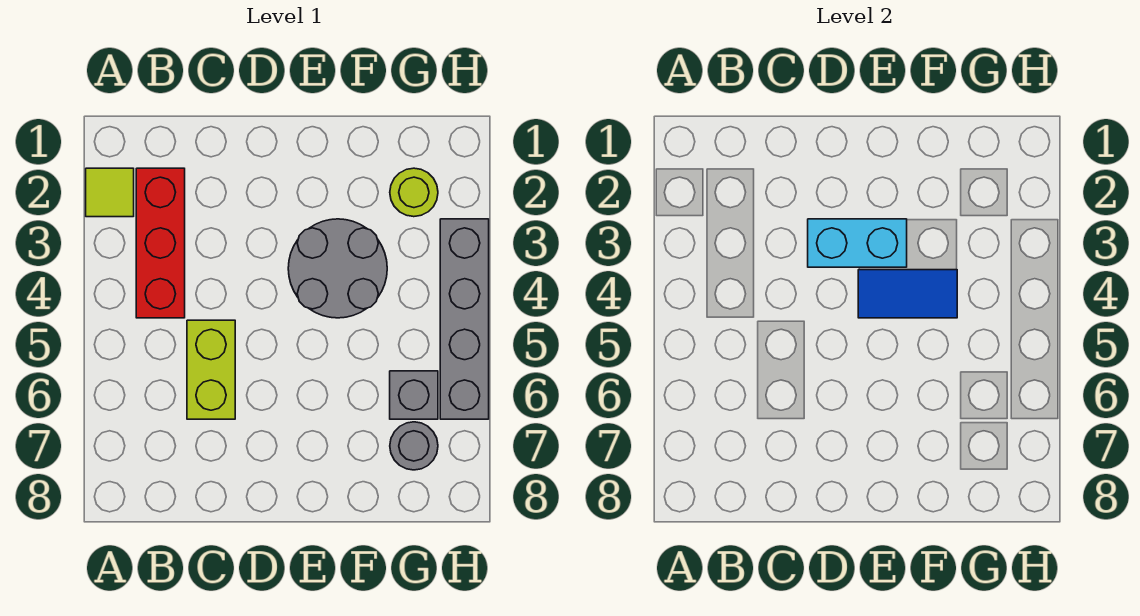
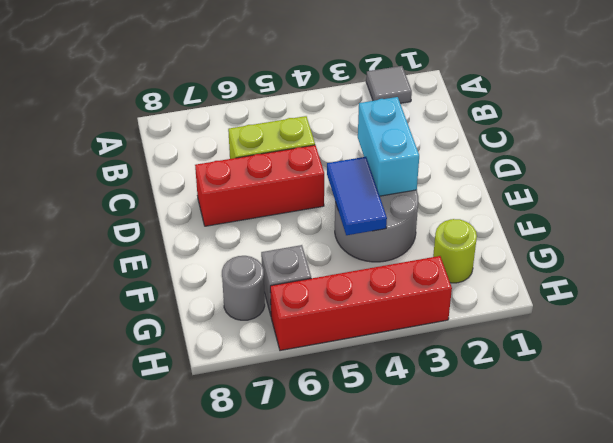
lime 1x1 tile [86,168,134,217] -> grey 1x1 tile [366,66,412,103]
red 1x3 brick [136,168,185,318] -> red 1x3 brick moved to [195,145,324,226]
grey 1x4 brick [440,219,489,419] -> red 1x4 brick [270,256,452,351]

